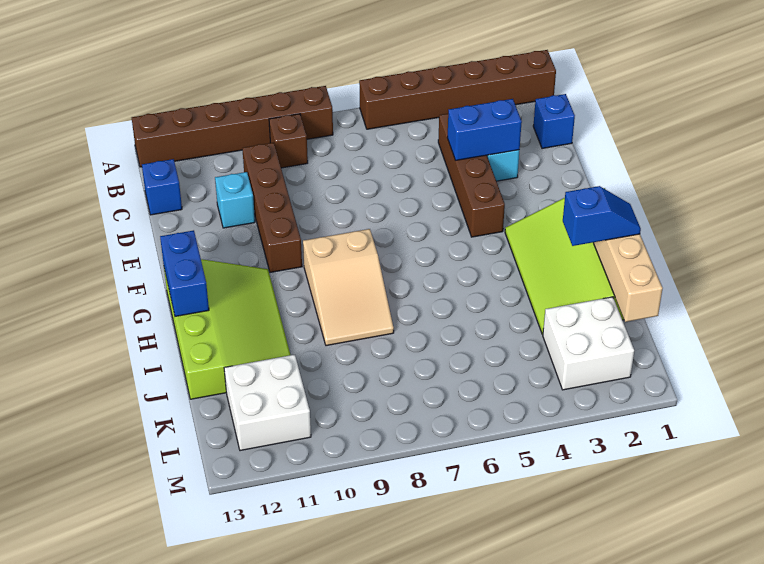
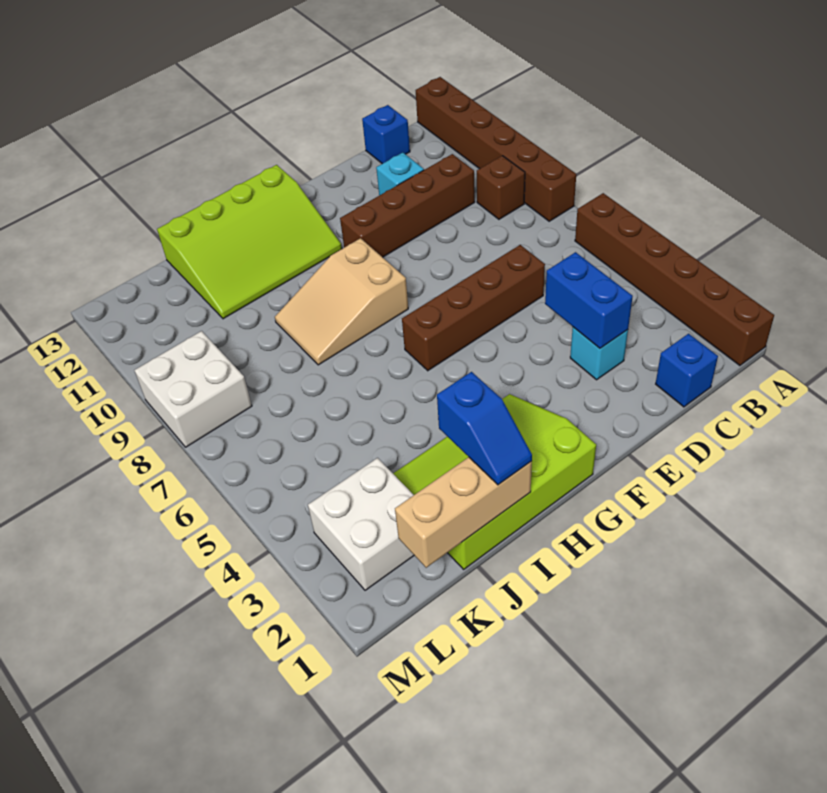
brown 1x4 brick [438,114,505,237] -> brown 1x4 brick moved to [402,245,545,371]
blue 1x2 brick [160,230,209,316] -> none
white 2x2 brick [224,355,311,451] -> white 2x2 brick moved to [134,331,252,447]

